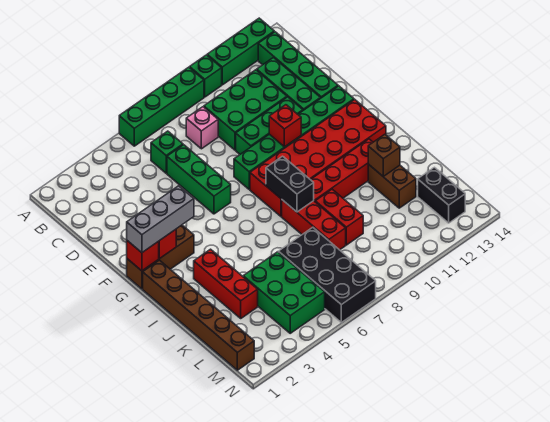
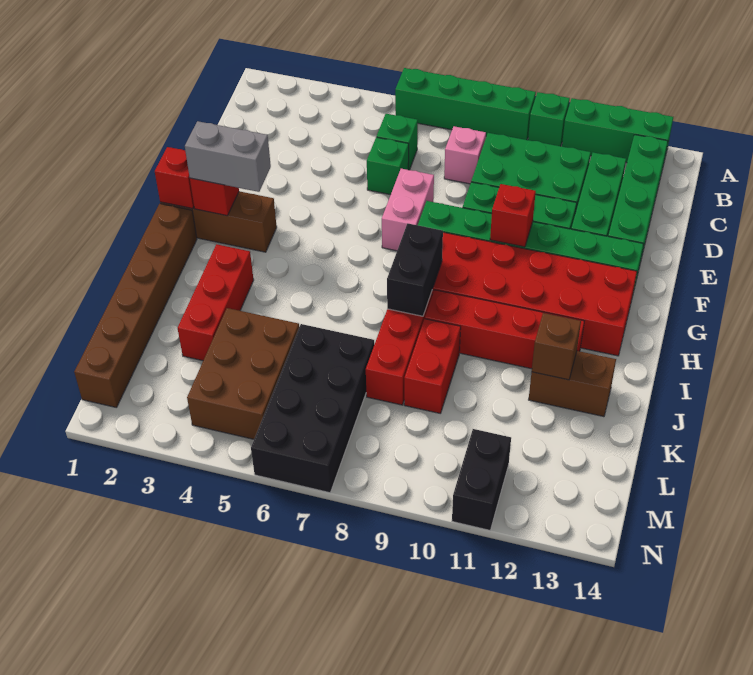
green 1x3 brick [167,145,231,214] -> green 1x1 brick [367,137,409,195]
none -> pink 1x2 brick [382,169,434,251]
grey 1x3 brick [127,186,194,253] -> grey 1x2 brick [185,121,271,192]
brown 1x2 brick [368,164,416,208] -> brown 1x2 brick turned to [529,351,616,417]
green 2x3 brick [243,252,325,333] -> brown 2x3 brick [187,308,299,439]
black 1x2 brick [418,167,465,223] -> black 1x2 brick moved to [452,429,511,530]

